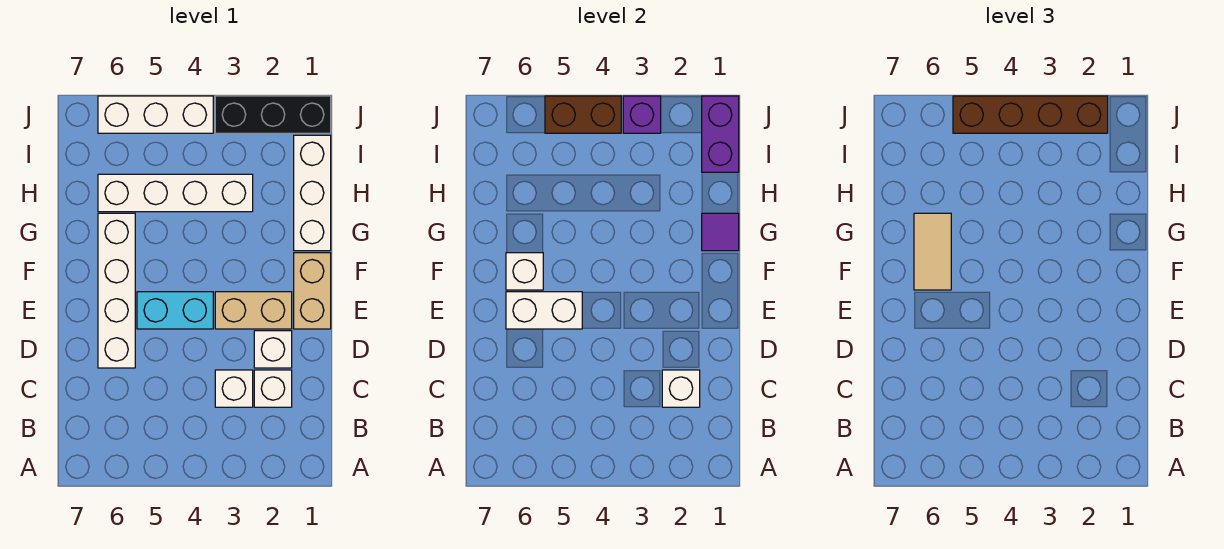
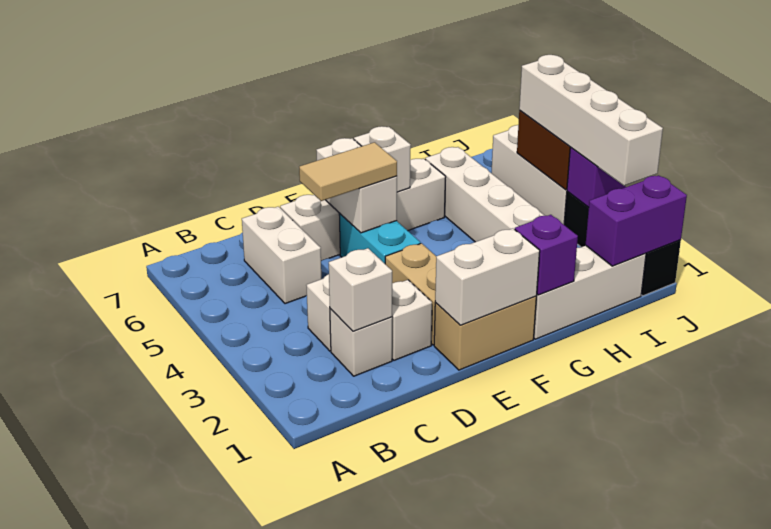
none -> white 1x2 brick [242,207,321,304]
none -> white 1x2 brick [435,229,540,325]
tan 1x2 tile [914,213,951,290] -> tan 1x2 tile moved to [299,142,397,201]
purple 1x1 tile [702,213,739,251] -> purple 1x1 brick [515,215,578,295]
brown 1x4 brick [953,96,1108,133] -> white 1x4 brick [519,55,663,186]

